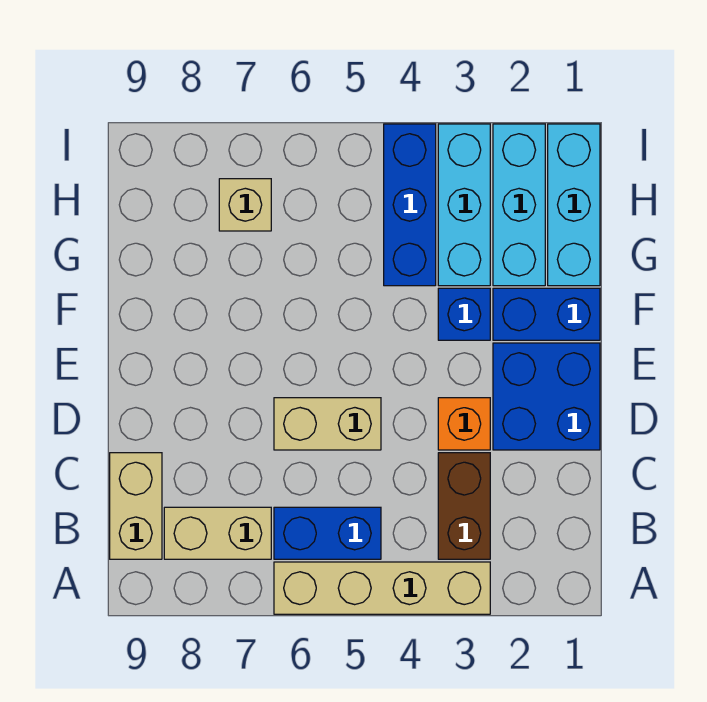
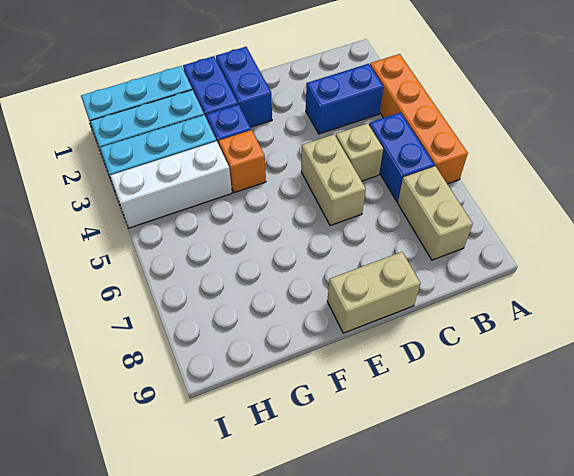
tan 1x4 brick [274,562,490,614] -> orange 1x4 brick [370,54,468,184]
brown 1x2 brick [438,453,490,559] -> blue 1x2 brick [306,64,383,134]
tan 1x2 brick [110,453,162,559] -> tan 1x2 brick moved to [327,252,421,333]
blue 2x2 brick [493,343,600,450] -> blue 1x2 brick [216,47,272,127]
orange 1x1 brick [438,398,490,450] -> orange 1x1 brick moved to [219,130,266,193]
blue 1x3 brick [384,124,436,286] -> white 1x3 brick [110,141,232,228]
tan 1x1 brick [219,179,271,231] -> tan 1x1 brick moved to [336,123,383,181]

